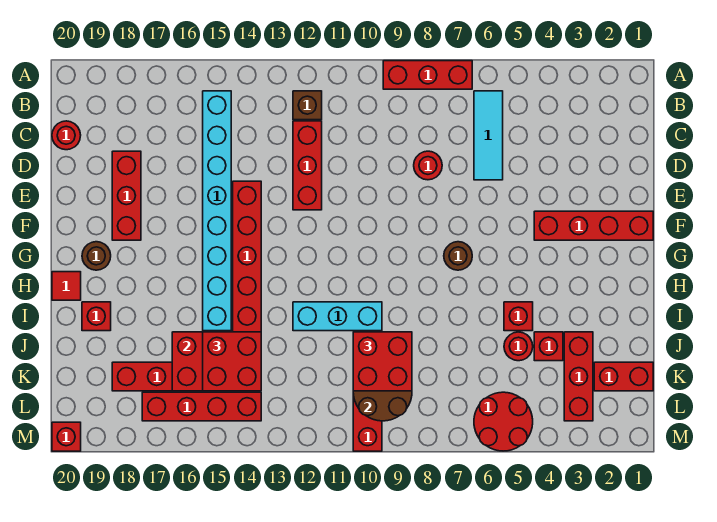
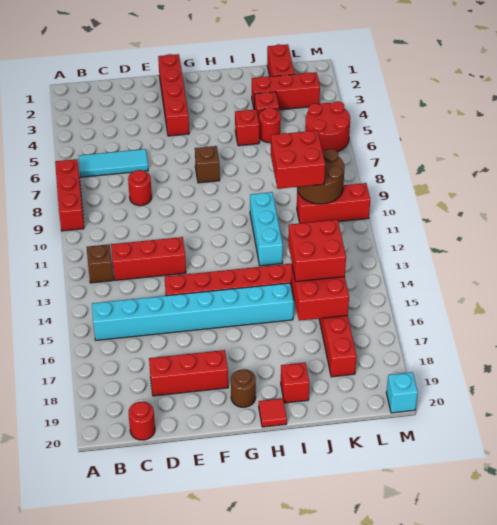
brown 1x1 round brick [444,242,472,270] -> brown 1x1 brick [195,146,220,183]
red 1x4 brick [142,392,261,421] -> none
red 1x1 brick [52,422,81,451] -> cyan 1x1 brick [386,372,418,413]

